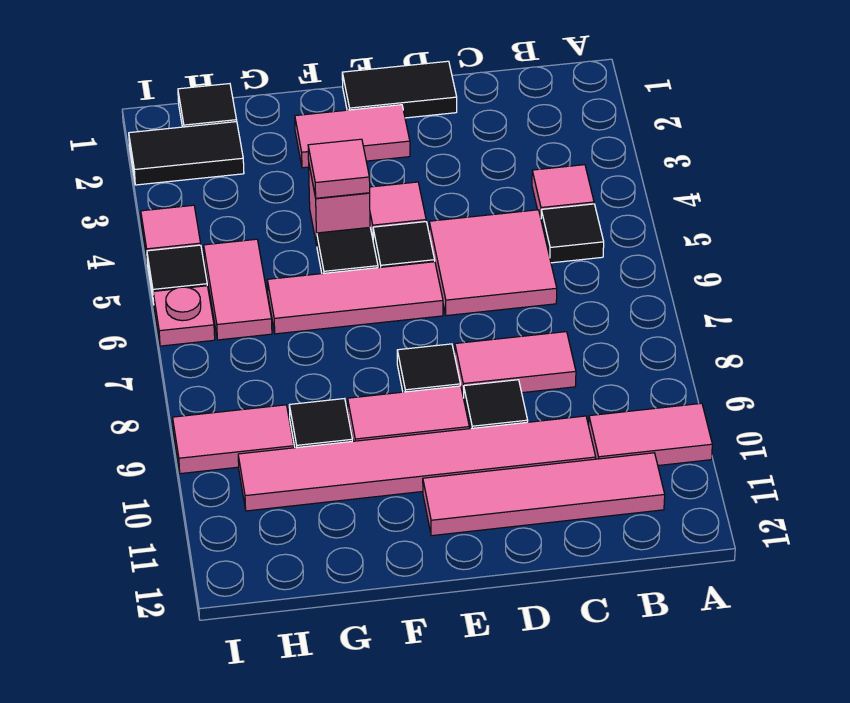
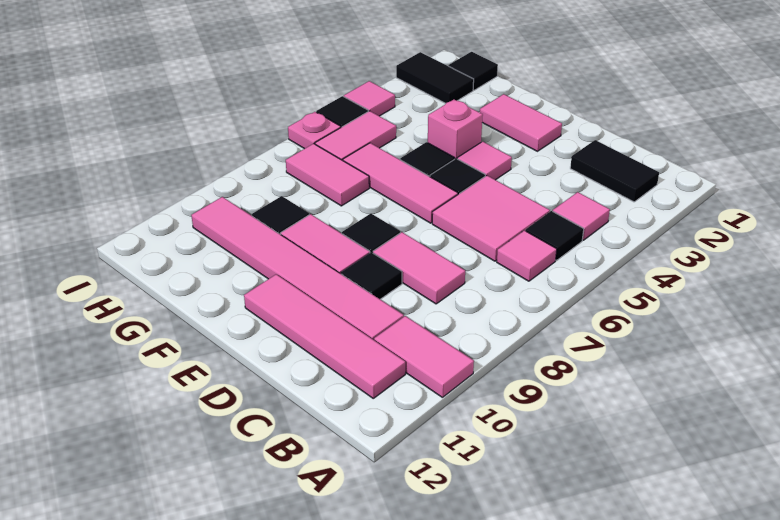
black 1x2 tile [342,61,457,118] -> black 1x2 tile moved to [570,140,659,202]
pink 1x1 tile [308,139,370,198] -> pink 1x1 tile moved to [497,230,557,281]
pink 1x2 tile [173,405,294,474] -> pink 1x2 tile moved to [286,144,369,206]

